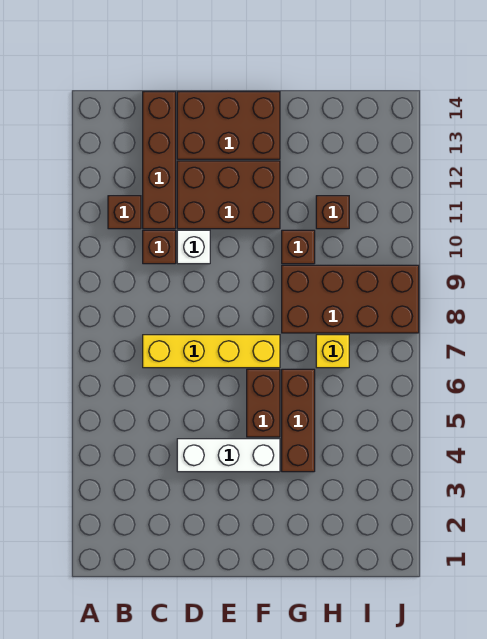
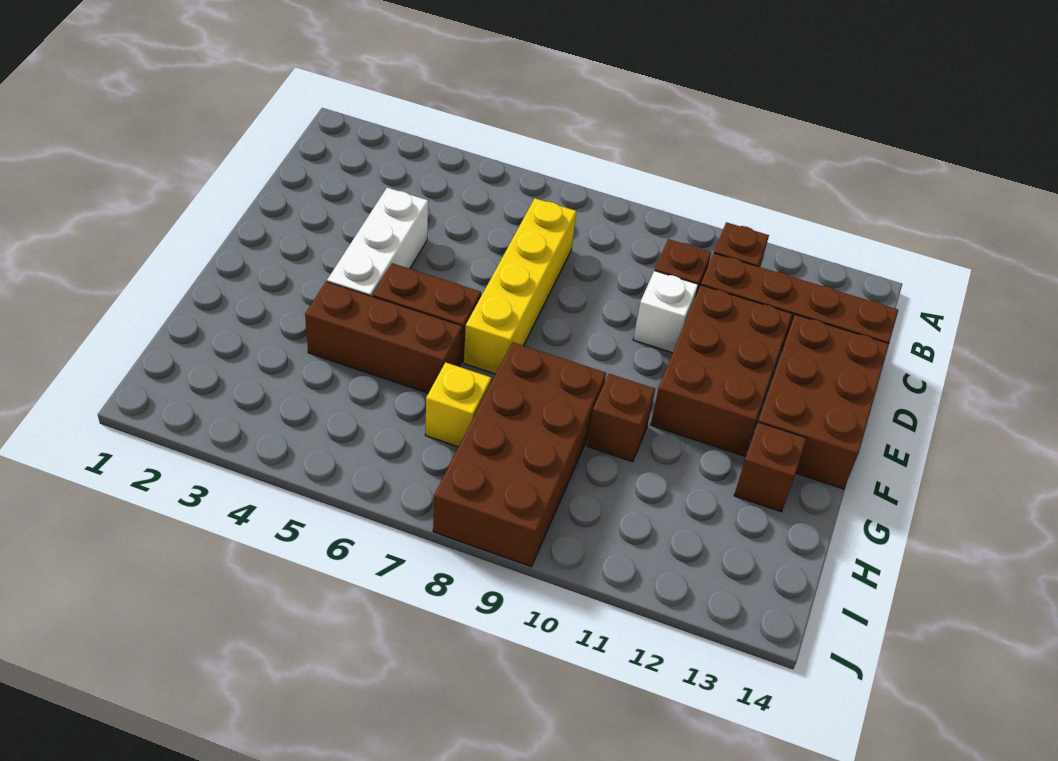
brown 1x1 brick [316,196,349,229] -> brown 1x1 brick moved to [734,422,806,512]

